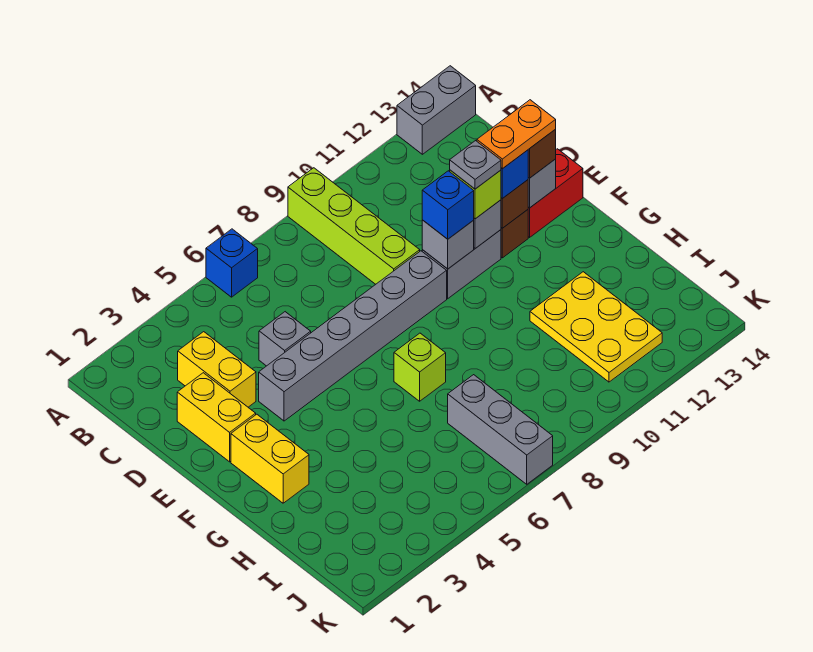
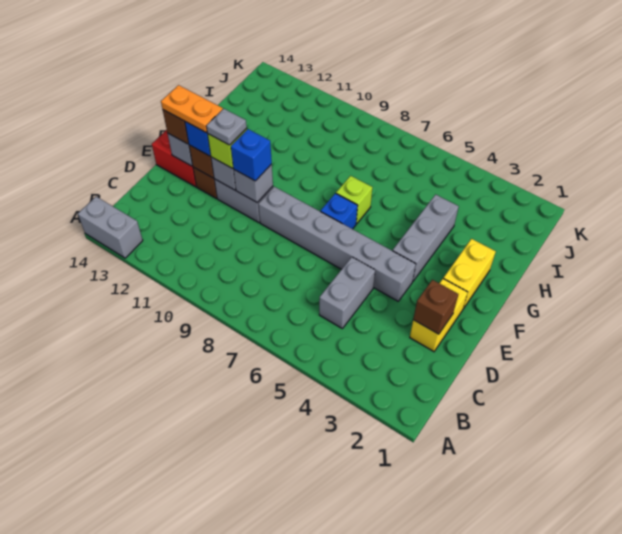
blue 1x1 brick [206,229,258,297] -> blue 1x1 brick moved to [320,193,358,229]
lime 1x4 brick [288,168,420,284] -> none
yellow 1x2 brick [178,332,256,407] -> none
none -> brown 1x1 brick [413,280,458,334]
grey 1x1 brick [259,312,311,366] -> grey 1x2 brick [319,257,375,328]
yellow 2x3 plate [530,272,662,382] -> none
grey 1x3 brick [448,375,553,484] -> grey 1x3 brick moved to [393,195,459,281]

